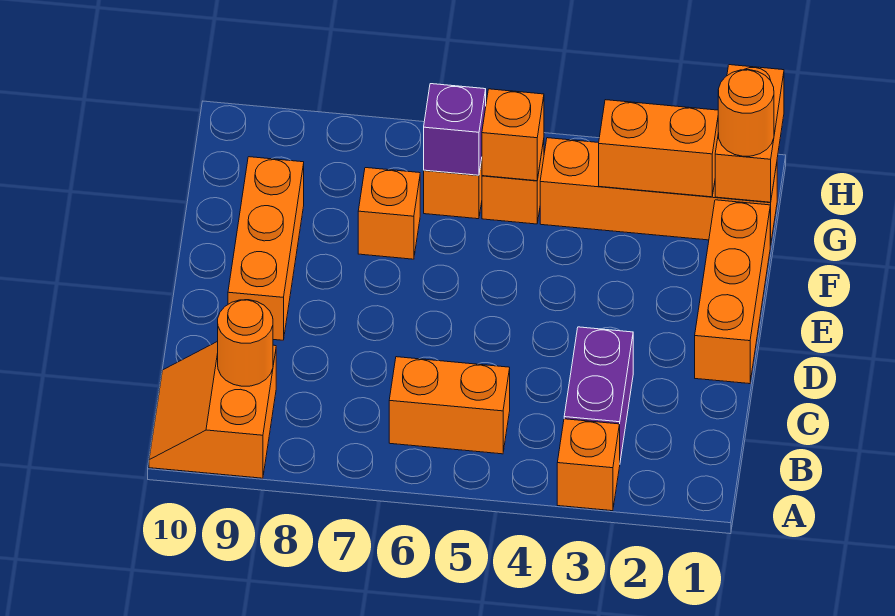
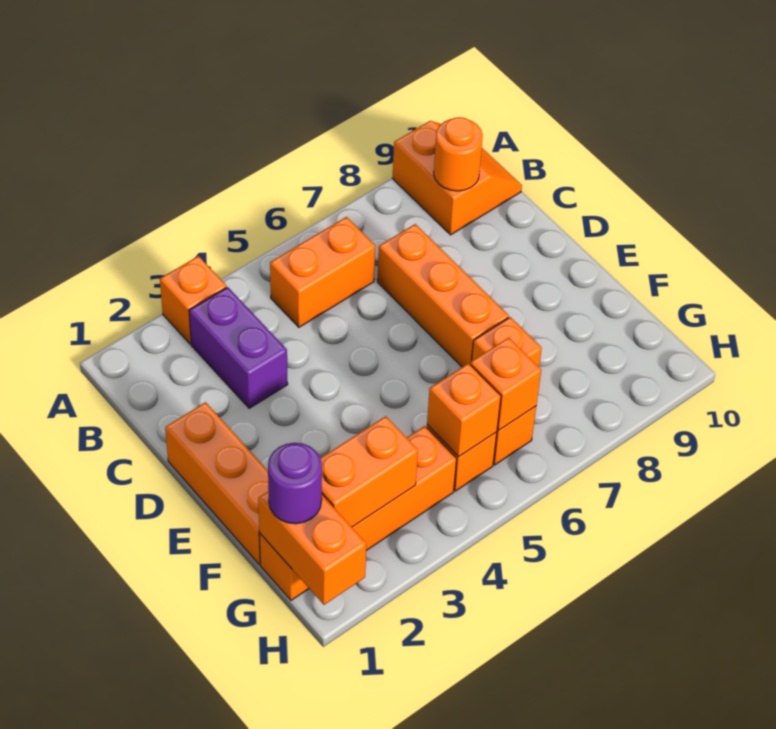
orange 1x3 brick [228,157,304,340] -> orange 1x3 brick moved to [377,224,509,367]
orange 1x1 round brick [718,70,774,156] -> purple 1x1 round brick [268,443,322,524]
purple 1x1 brick [424,84,486,175] -> orange 1x1 brick [470,338,541,430]

